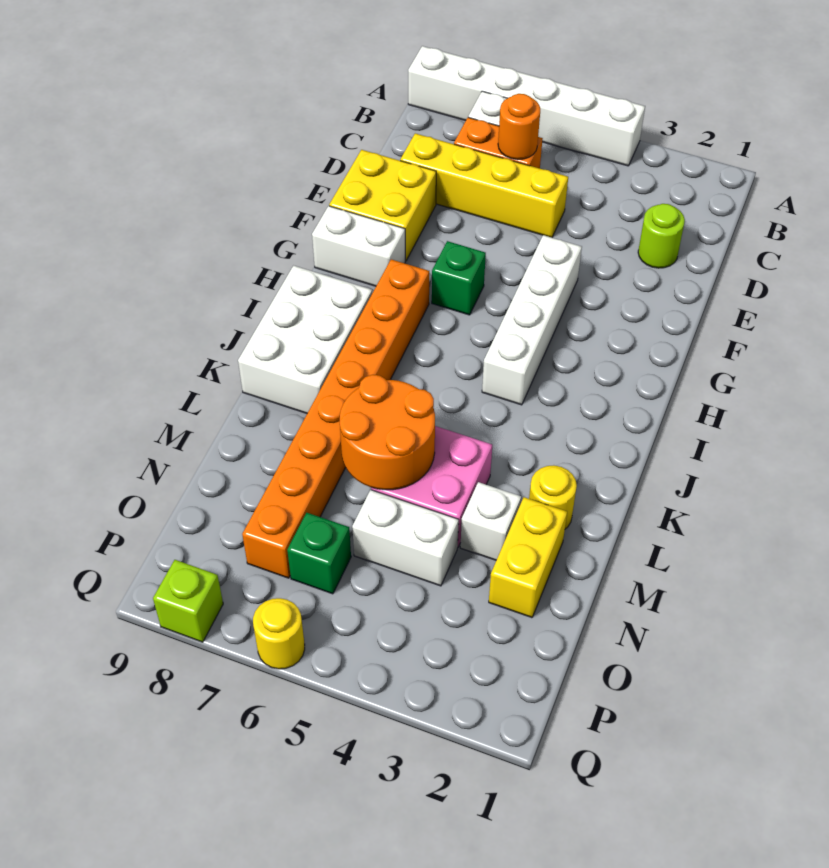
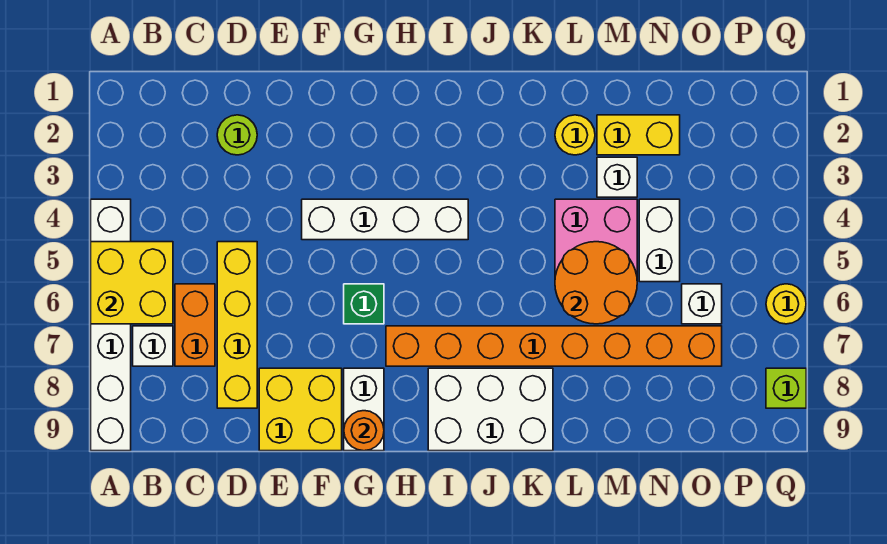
none -> yellow 2x2 brick [91,242,173,324]
orange 1x1 round brick [498,94,540,160] -> orange 1x1 round brick moved to [344,411,384,451]
green 1x1 brick [287,513,351,594] -> white 1x1 brick [682,284,722,324]

